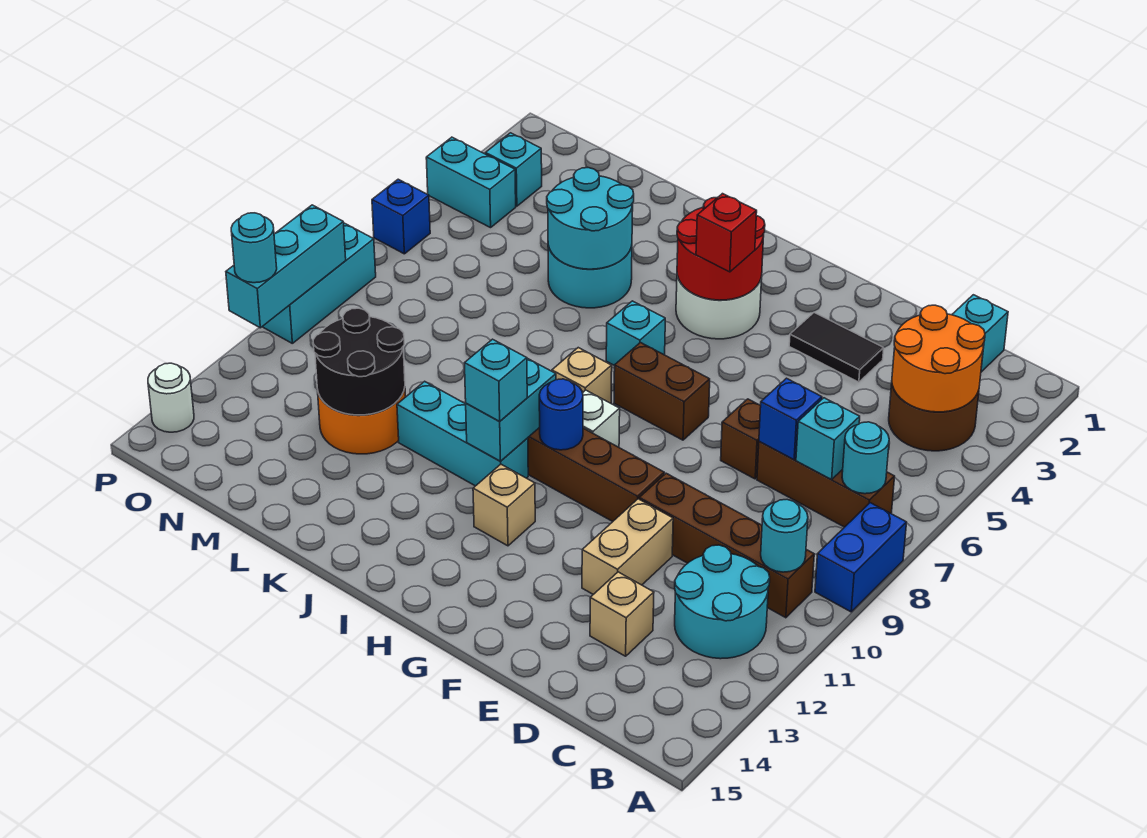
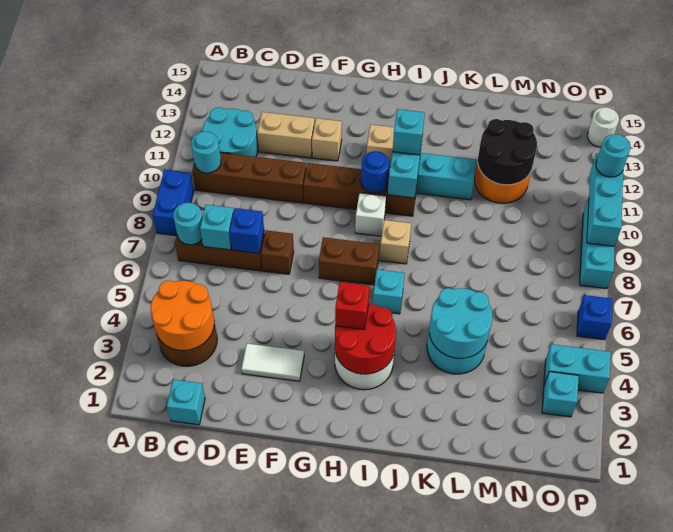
tan 1x1 brick [590,572,654,656] -> tan 1x1 brick moved to [312,118,342,161]
black 1x2 tile [789,313,884,382] -> white 1x2 tile [241,344,304,381]
tan 1x2 brick [582,499,673,594] -> tan 1x2 brick turned to [257,112,315,158]

